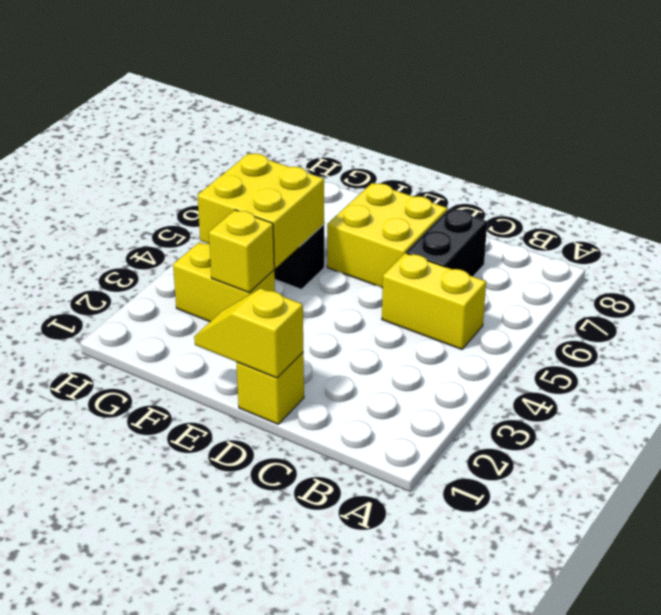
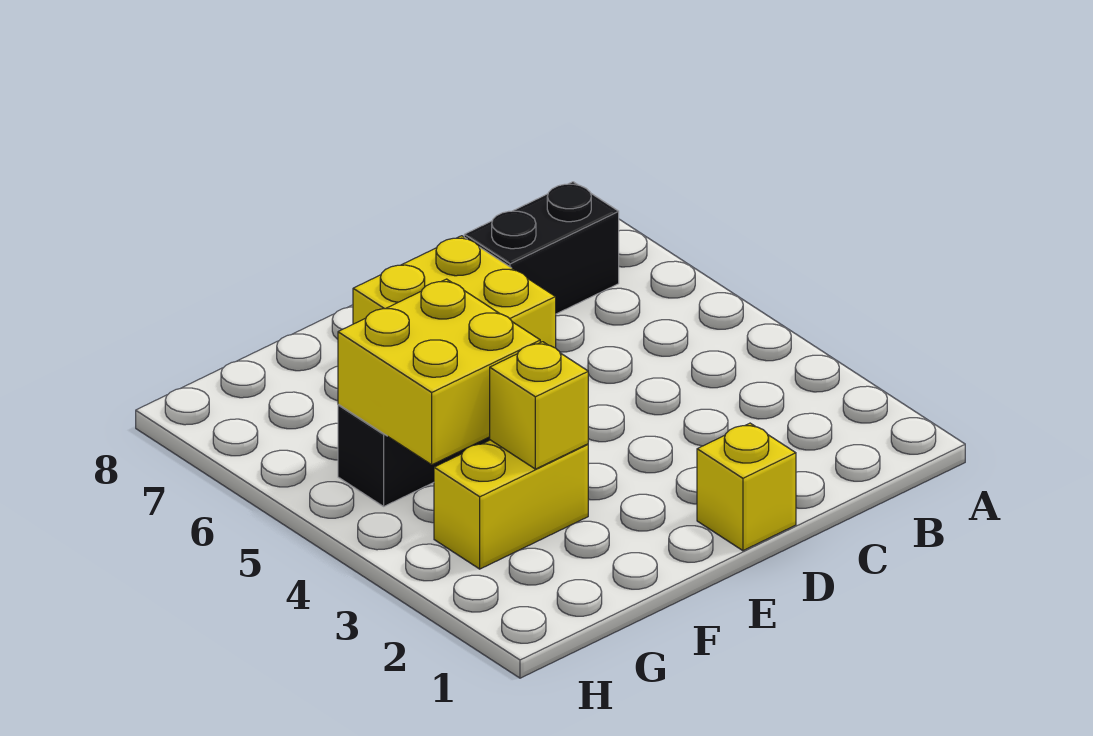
yellow 1x2 brick [382,253,486,349] -> none
black 1x2 brick [406,209,487,276] -> black 1x2 brick turned to [464,182,619,314]
yellow 1x2 slope [194,288,303,378] -> none

